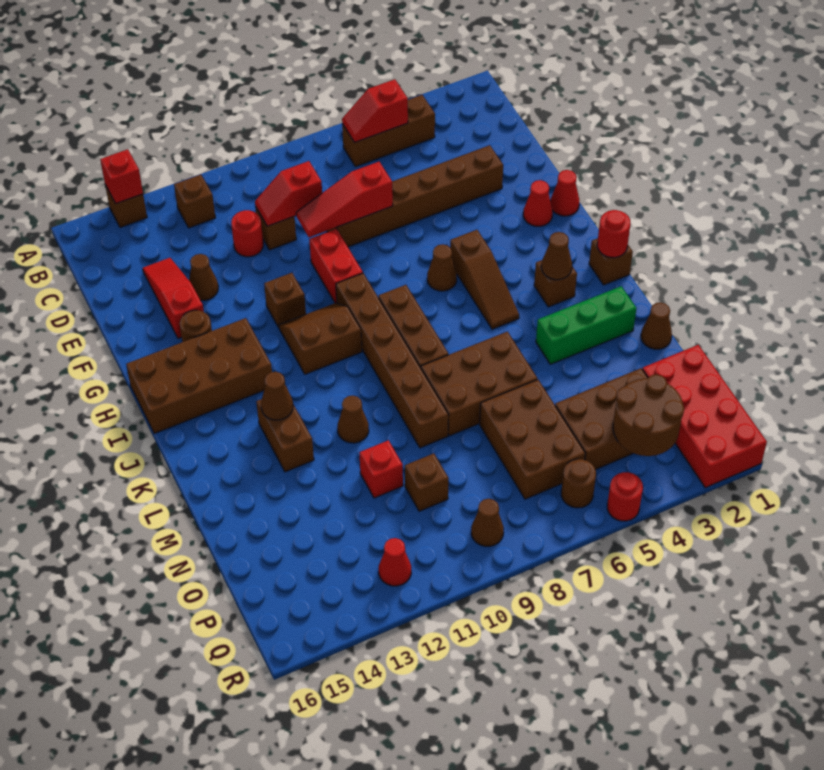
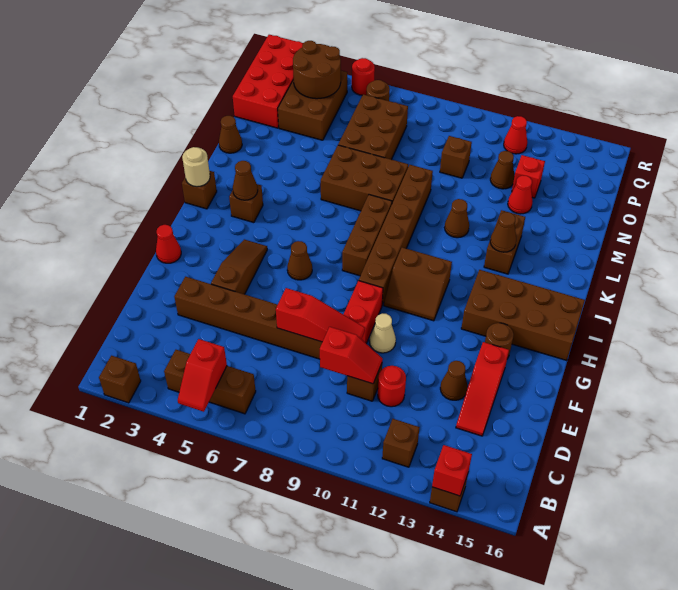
red 1x2 slope [342,79,408,143] -> red 1x2 slope turned to [178,339,227,412]
none -> tan 1x1 cone [369,314,396,353]
red 1x1 cone [523,180,553,226] -> red 1x1 cone moved to [508,175,533,214]
brown 1x1 brick [264,273,306,327] -> brown 1x1 brick moved to [99,356,141,403]
brown 1x3 slope [450,230,519,329] -> brown 1x3 slope moved to [211,239,267,294]
red 1x1 round brick [597,210,631,258] -> tan 1x1 round brick [182,147,210,187]
green 1x3 brick [536,286,637,364] -> none
red 1x1 brick [359,440,403,498] -> red 1x1 brick moved to [512,155,545,198]
brown 2x3 brick [555,368,648,469] -> brown 2x3 brick turned to [278,71,347,140]
brown 1x1 cone [471,499,504,546] -> brown 1x1 cone moved to [490,151,515,189]

